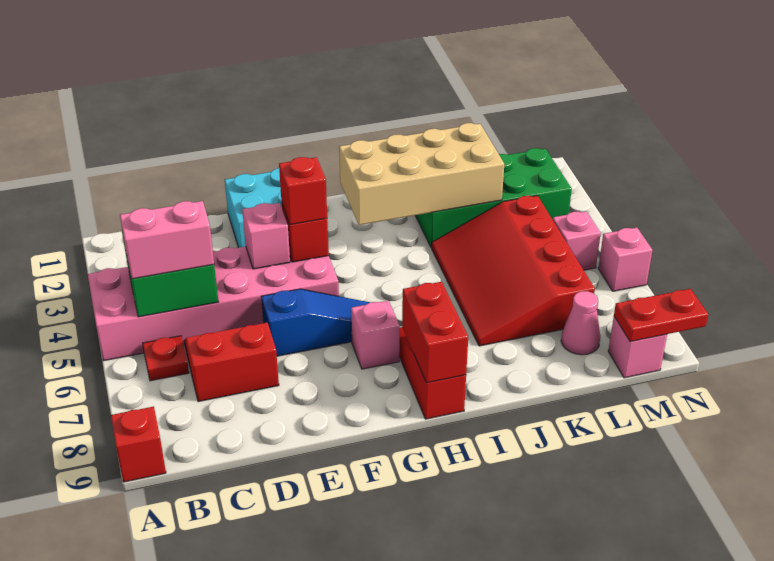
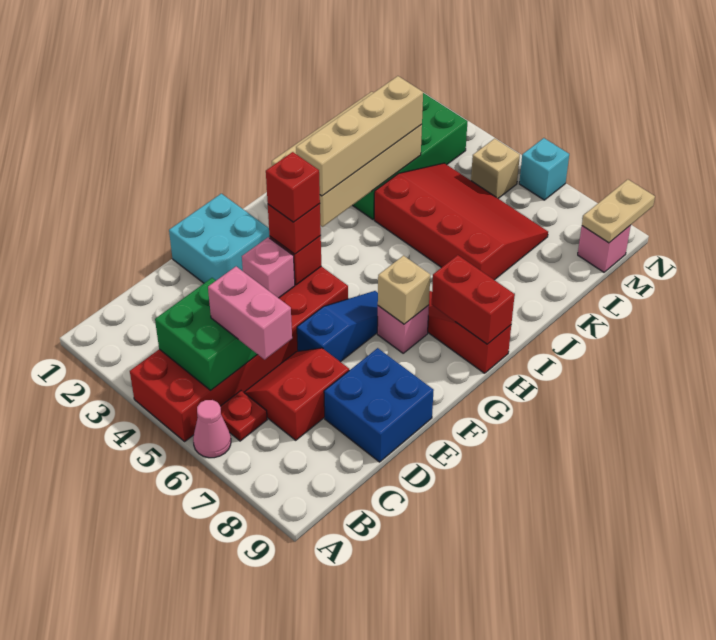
pink 2x6 brick [88,246,339,361] -> red 2x6 brick [130,266,348,441]
red 1x1 brick [111,407,166,482] -> red 1x1 brick moved to [266,152,320,222]
pink 1x2 brick [120,201,214,279] -> pink 1x2 brick turned to [208,266,292,359]
none -> blue 2x2 brick [324,348,434,462]
none -> tan 1x1 brick [378,256,430,324]
none -> tan 1x4 brick [296,76,423,196]
red 3x4 slope [432,196,595,346] -> red 3x4 slope turned to [374,163,548,280]
pink 1x1 cone [561,291,600,355] -> pink 1x1 cone moved to [193,400,231,458]
pink 1x1 brick [553,211,601,270] -> tan 1x1 brick [471,139,520,198]
red 1x2 plate [614,289,708,342] -> tan 1x2 plate [582,180,655,243]
pink 1x1 brick [598,228,652,291] -> cyan 1x1 brick [519,138,569,200]

